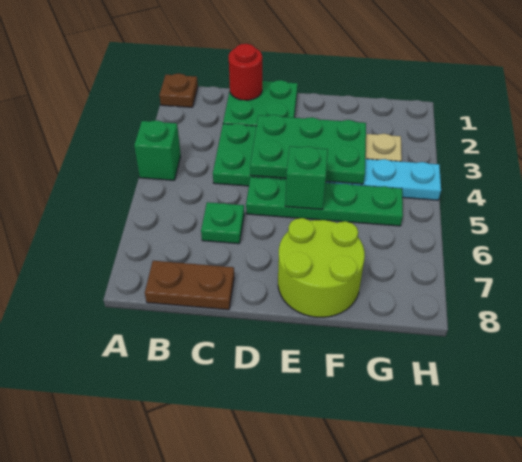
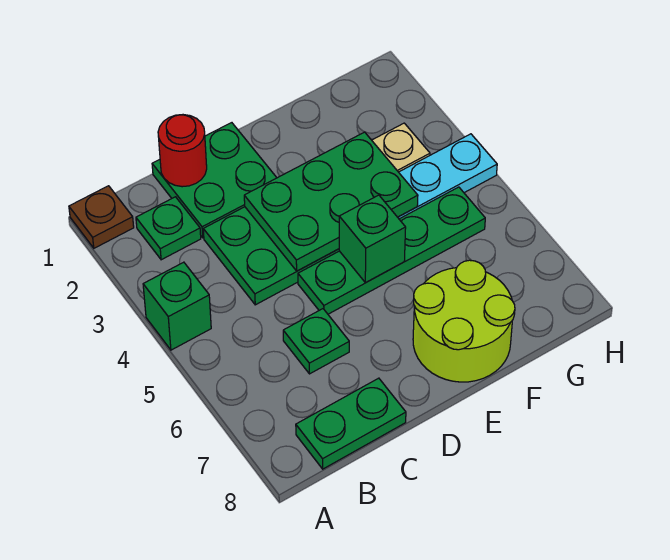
none -> green 1x1 plate [136,197,201,260]
brown 1x2 plate [145,261,234,310] -> green 1x2 plate [296,378,406,469]

